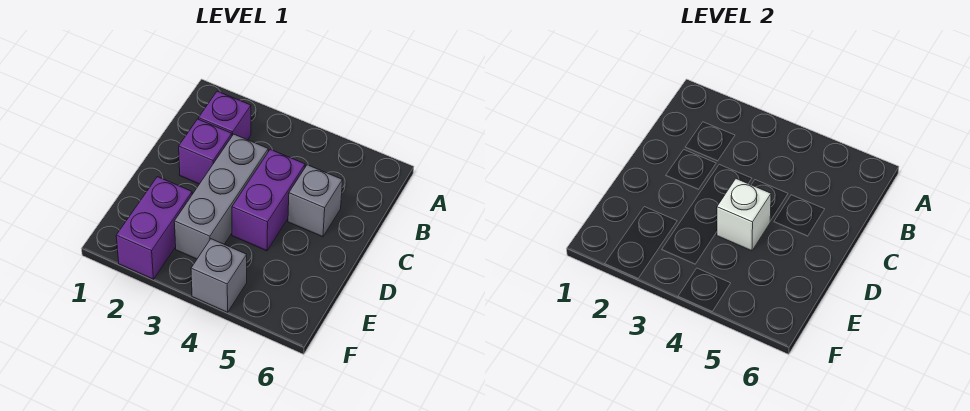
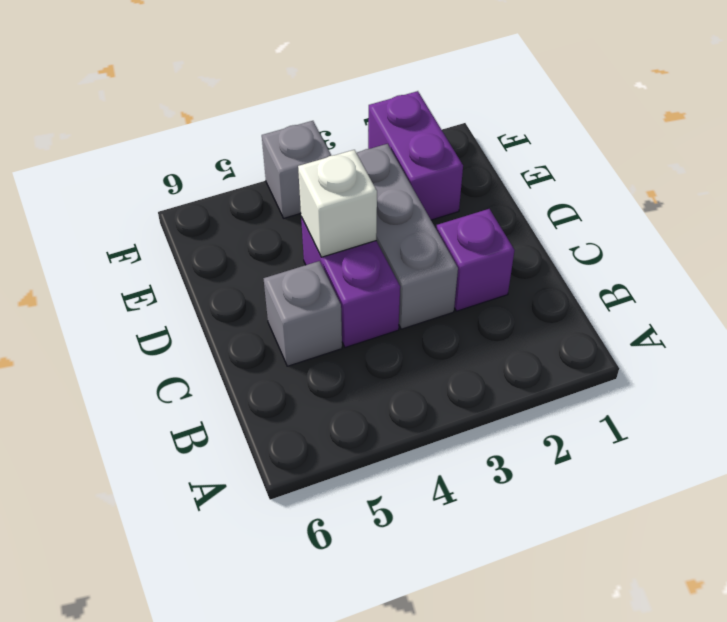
purple 1x1 brick [198,91,251,140] -> none

